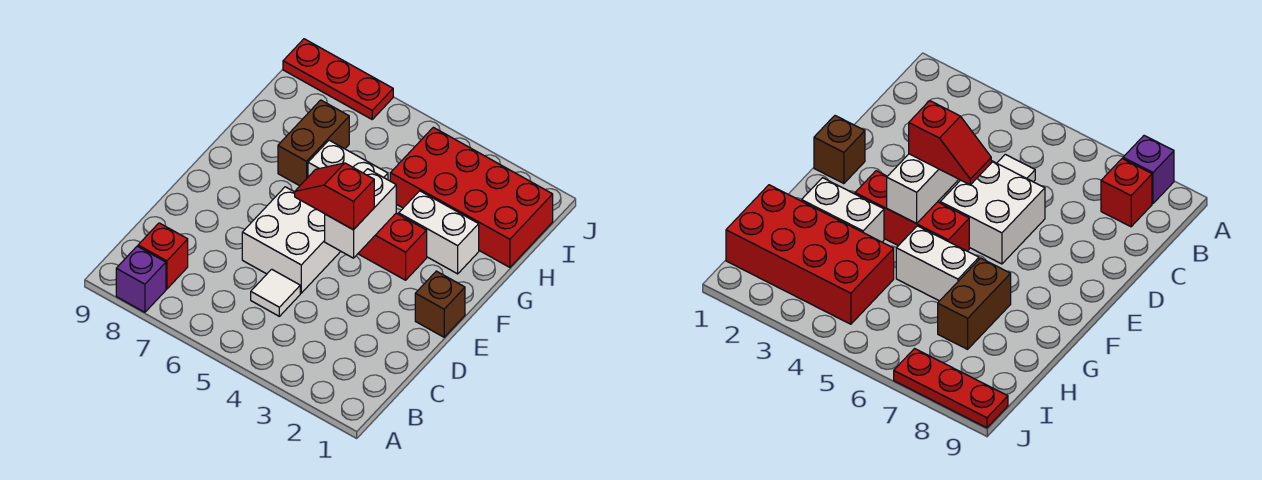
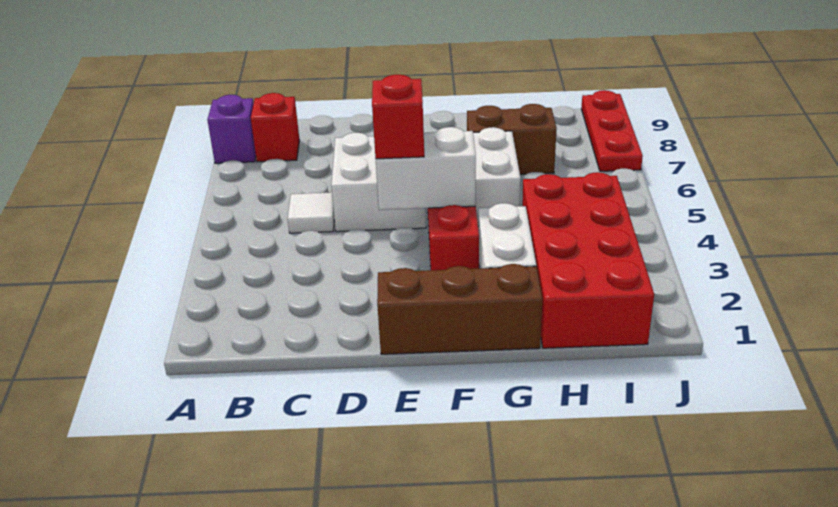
brown 1x1 brick [415,271,465,337] -> brown 1x3 brick [377,264,542,354]

